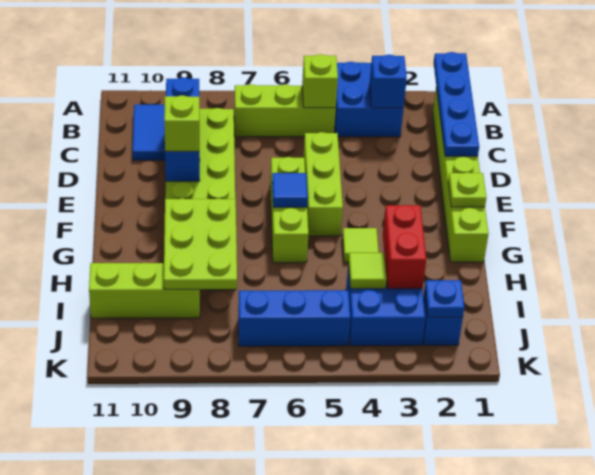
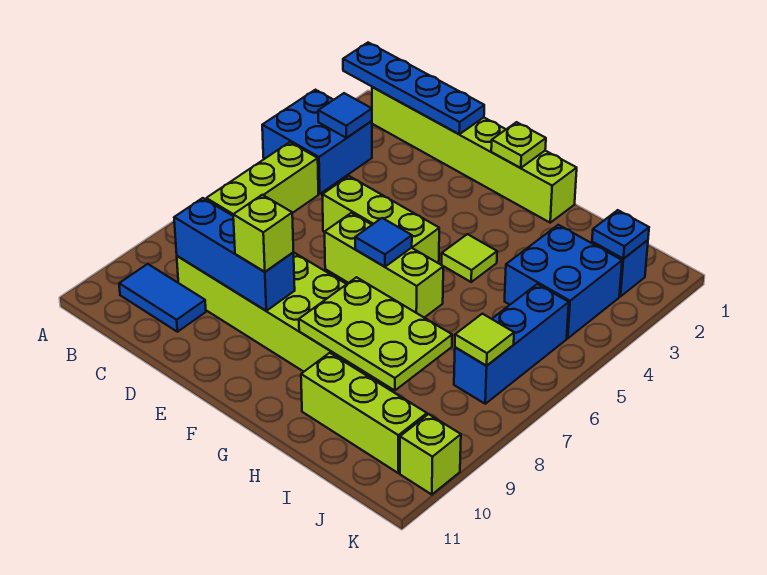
blue 1x1 brick [369,55,407,108] -> blue 1x1 tile [318,93,372,138]
lime 1x1 brick [302,54,338,108] -> lime 1x1 brick moved to [400,414,461,495]
red 1x2 brick [383,205,426,289] -> none
lime 1x1 tile [348,253,387,289] -> lime 1x1 tile moved to [455,314,514,366]
lime 1x3 brick [89,263,200,318] -> lime 1x3 brick turned to [301,353,427,473]

